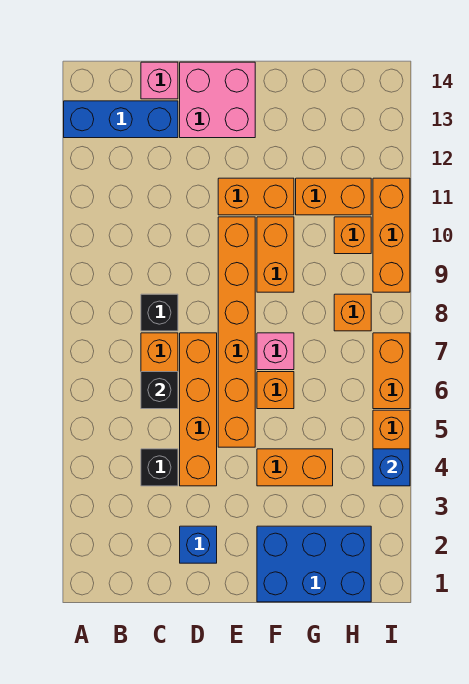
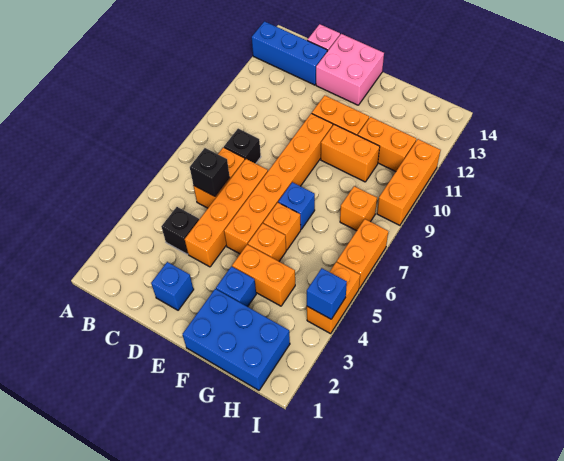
none -> blue 1x1 brick [216,266,256,307]
pink 1x1 brick [257,333,294,370] -> blue 1x1 brick [278,182,315,229]
orange 1x2 brick [257,217,294,292] -> orange 1x2 brick turned to [321,125,380,182]
orange 1x1 brick [334,217,371,254] -> orange 1x1 brick moved to [248,223,286,261]

